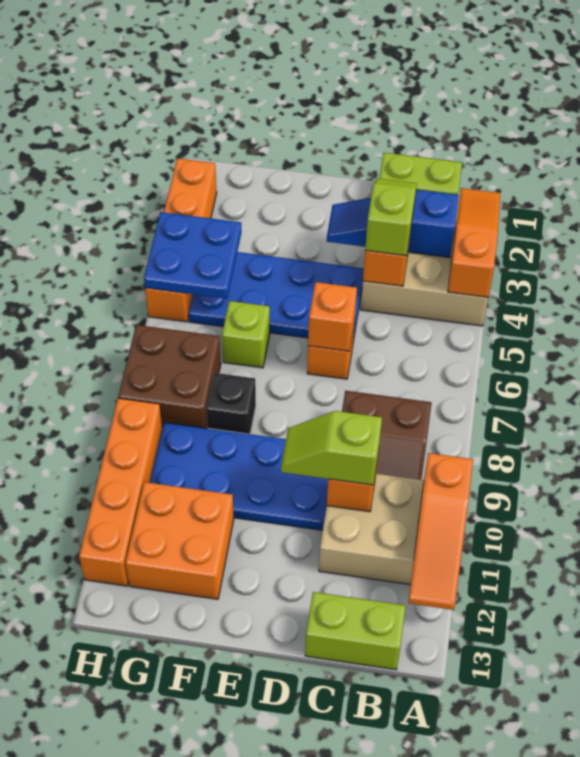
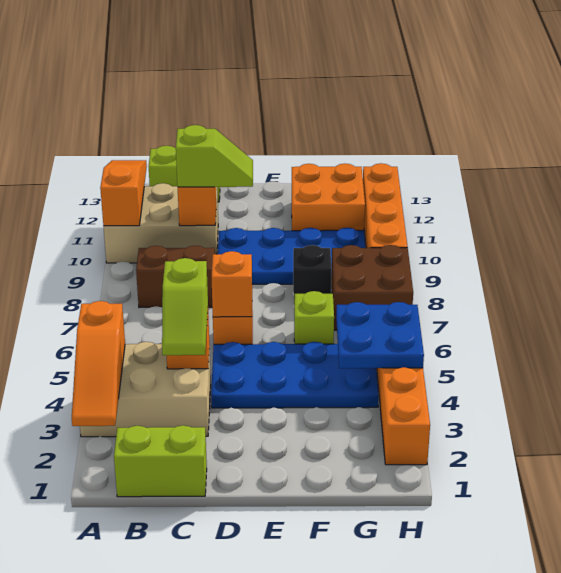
blue 1x3 slope [327,190,459,258] -> none

